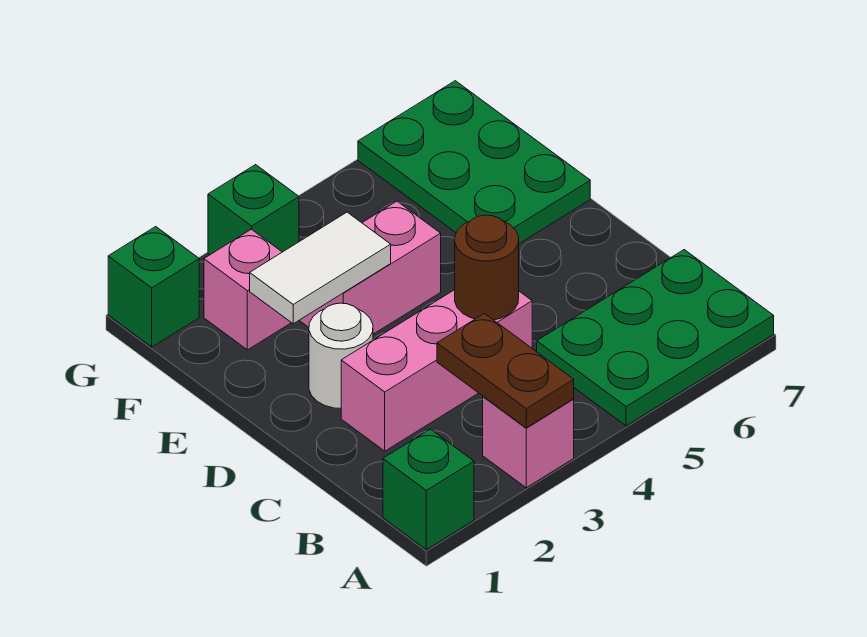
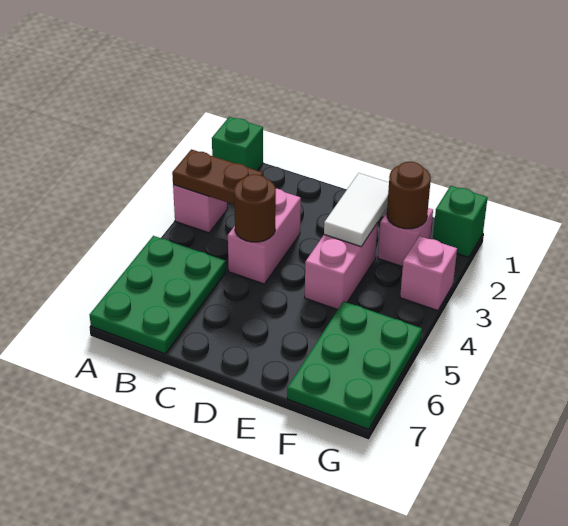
pink 1x3 brick [341,290,532,451] -> pink 1x2 brick [228,189,301,284]
white 1x1 round brick [309,303,373,408] -> none
green 2x3 plate [358,81,590,244] -> green 2x3 plate turned to [287,301,422,429]
none -> brown 1x1 round brick [387,162,431,229]
green 1x1 brick [208,165,299,255] -> pink 1x1 brick [400,236,457,311]

